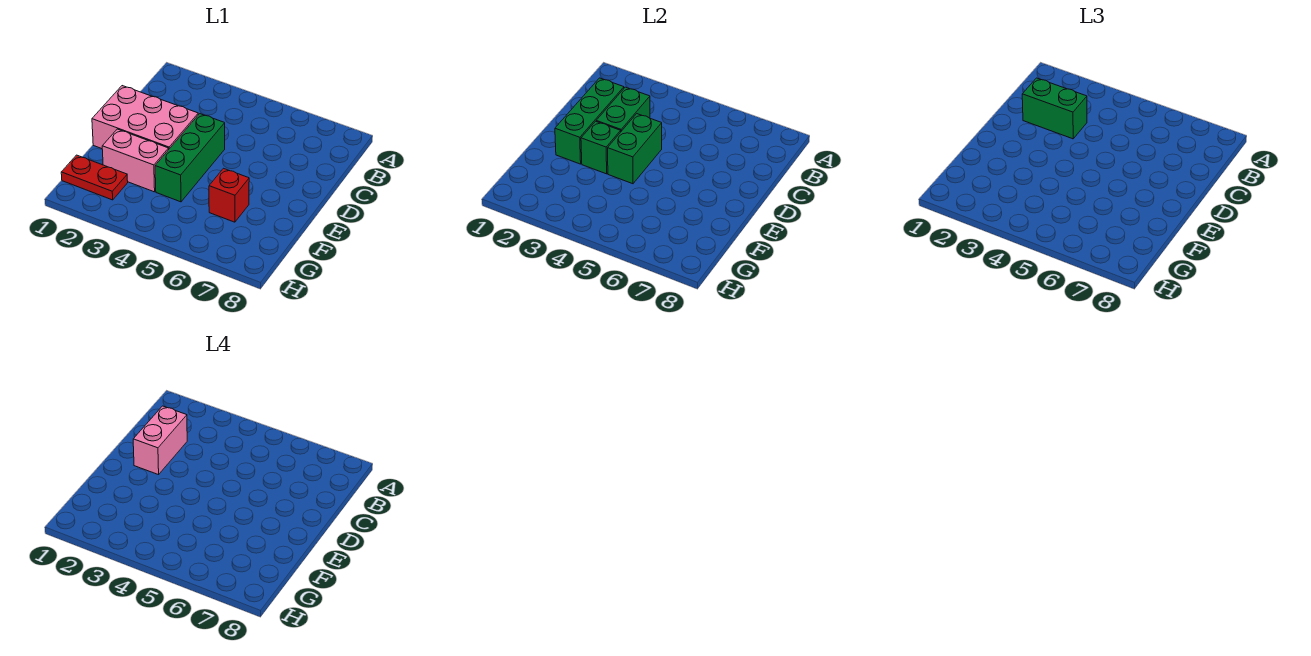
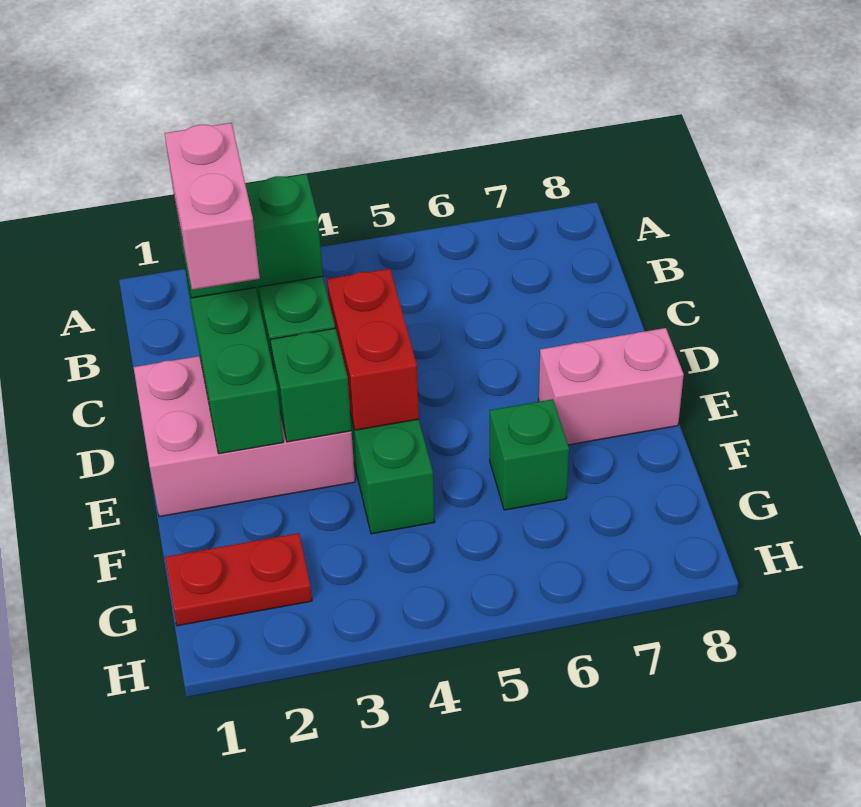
green 1x2 brick [608,114,662,184] -> red 1x2 brick [327,269,419,430]
pink 1x2 brick [102,129,169,192] -> pink 1x2 brick moved to [539,328,684,445]
red 1x1 brick [209,168,249,222] -> green 1x1 brick [490,399,569,510]

